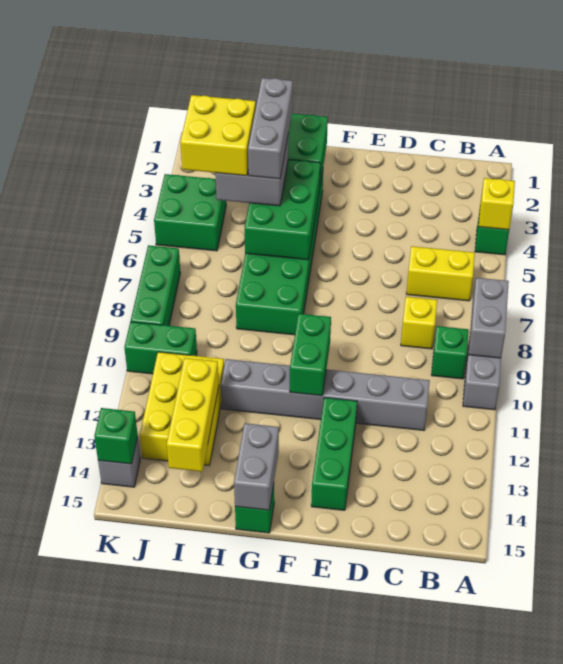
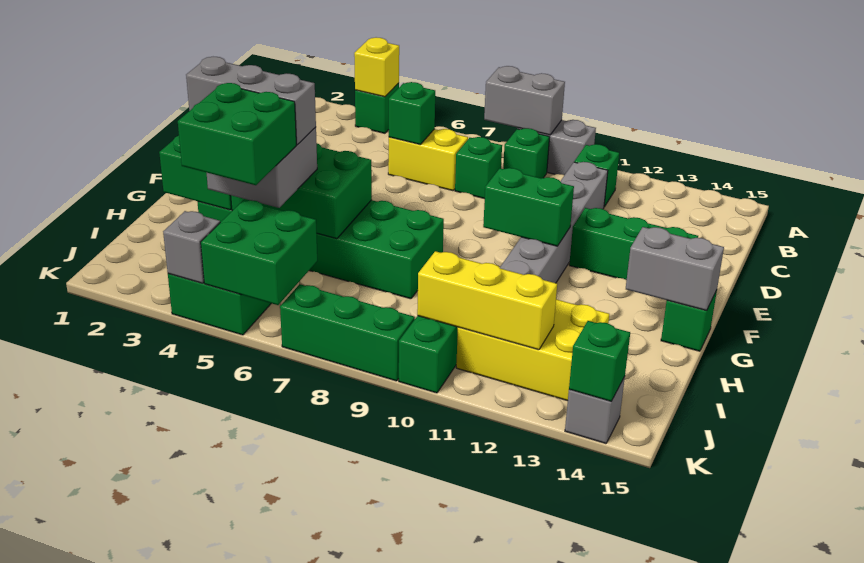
yellow 1x2 brick [406,246,475,301] -> yellow 1x2 brick turned to [388,129,468,191]
none -> green 1x1 brick [574,144,619,207]
none -> green 1x1 brick [389,82,435,145]
yellow 1x1 brick [401,297,437,349] -> green 1x1 brick [455,137,502,199]
yellow 2x2 brick [180,95,256,176] -> green 2x2 brick [178,83,296,185]
yellow 1x3 brick [167,358,219,472] -> yellow 1x3 brick moved to [417,251,557,350]
none -> green 2x2 brick [201,200,317,305]
none -> grey 1x1 brick [163,211,220,283]

